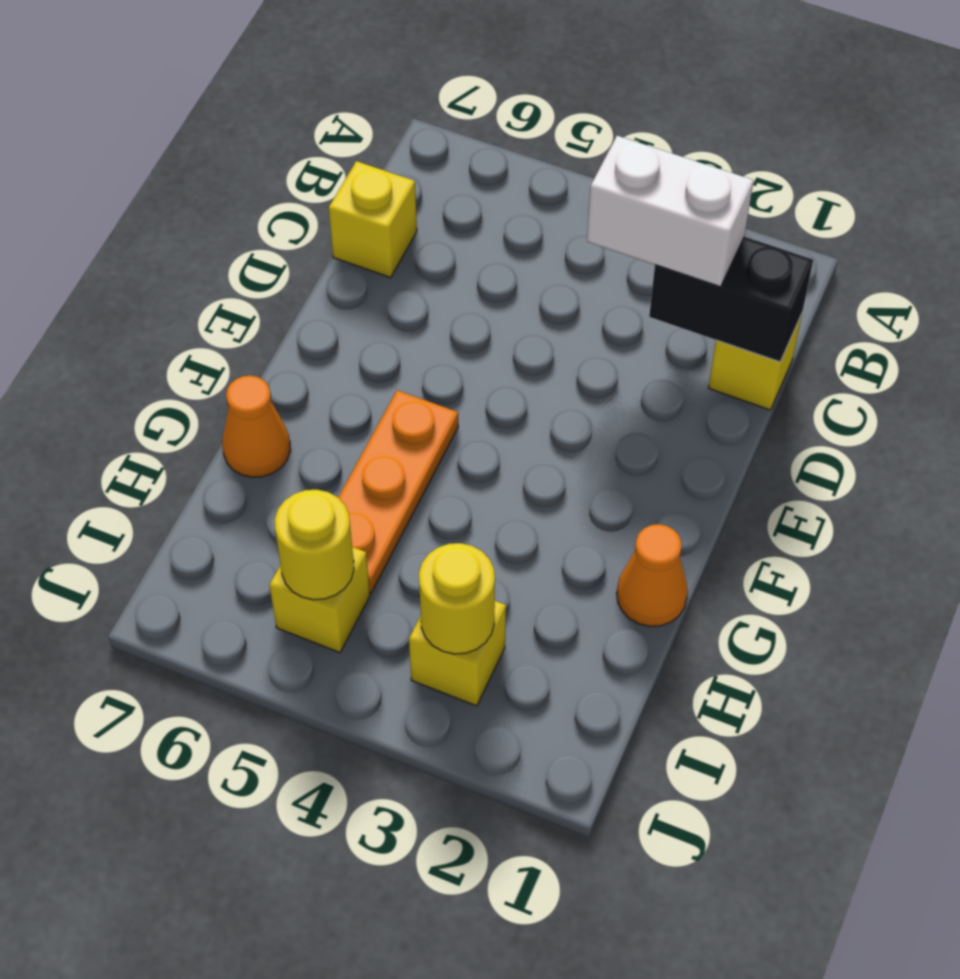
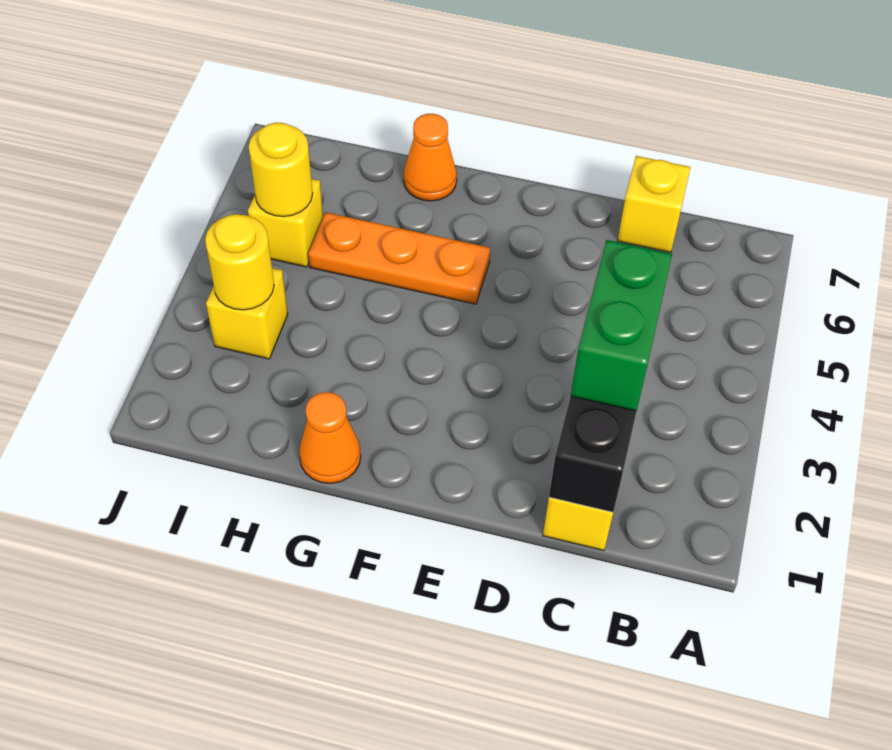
white 1x2 brick [587,136,754,287] -> green 1x2 brick [571,240,672,411]

